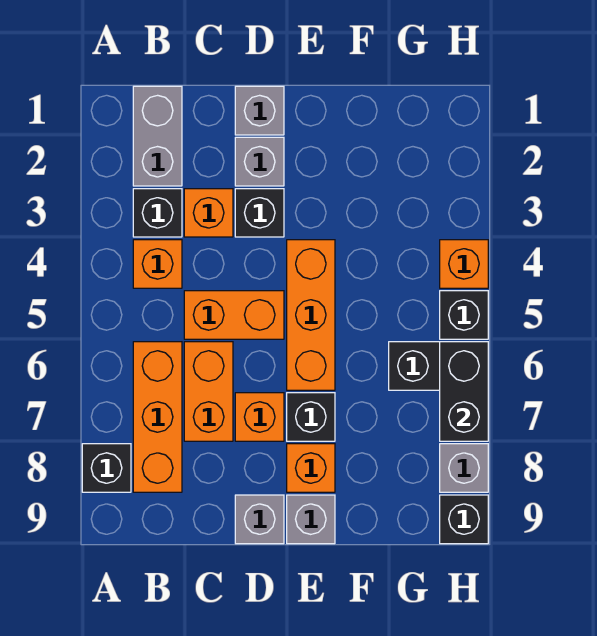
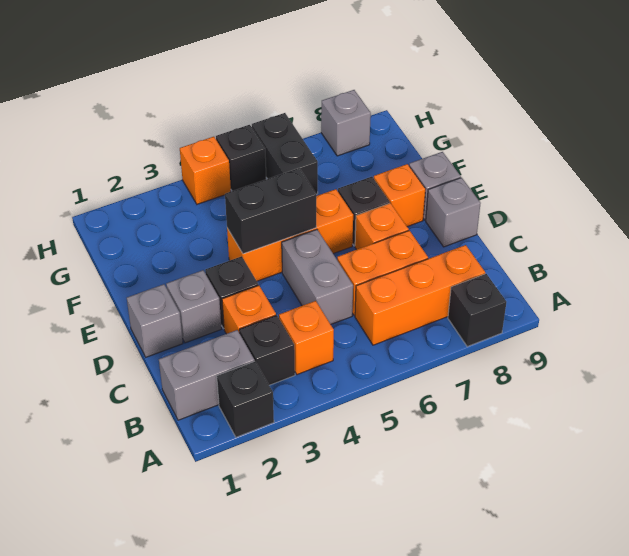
orange 1x2 brick [184,291,284,339] -> grey 1x2 brick [282,229,353,324]
black 1x2 brick [440,342,488,441] -> black 1x2 brick moved to [225,168,316,254]
black 1x1 brick [440,495,488,544] -> black 1x1 brick moved to [217,361,274,437]

